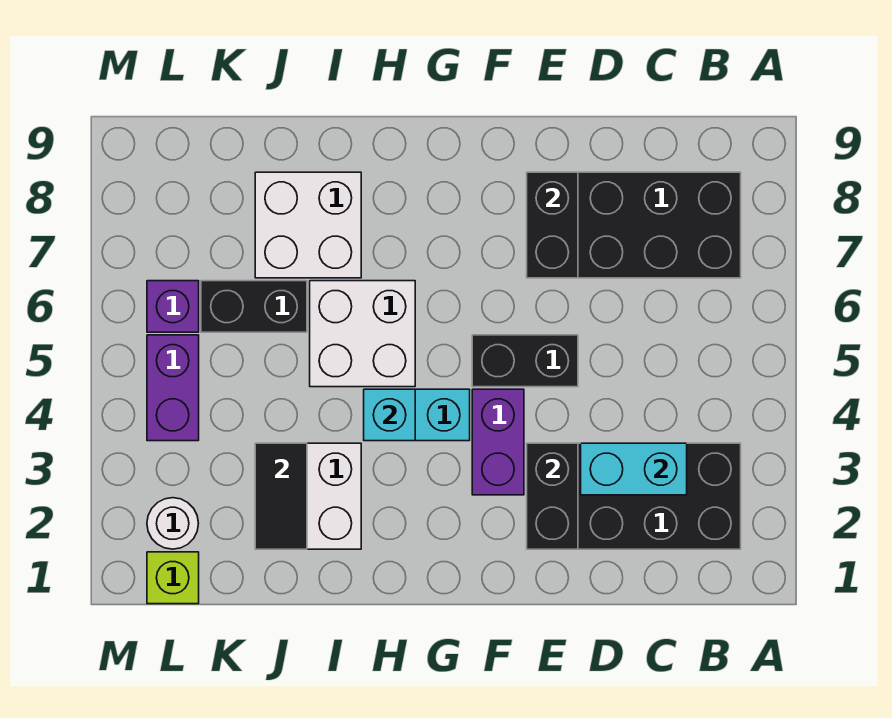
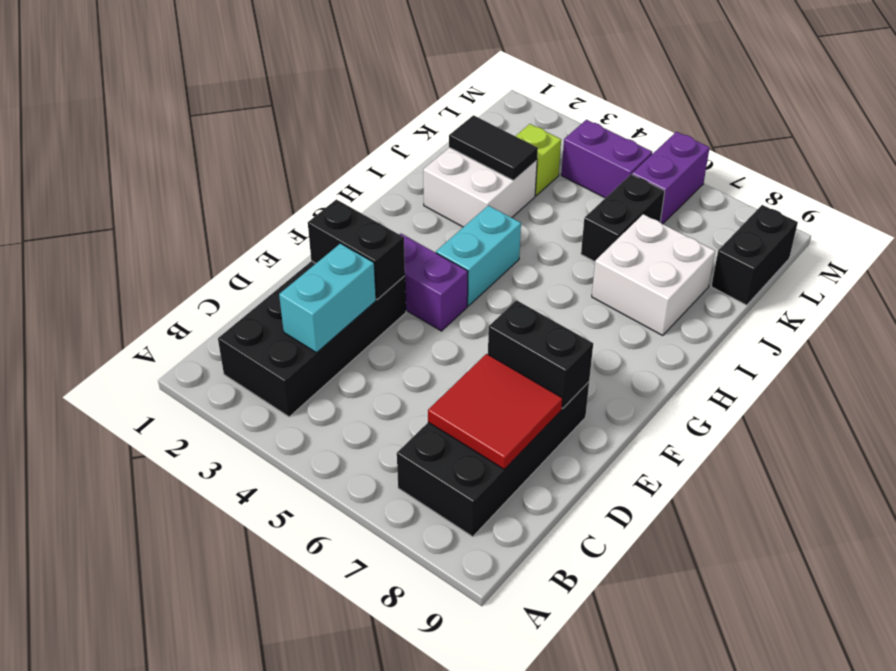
none -> red 2x2 tile [428,354,563,469]
black 1x2 brick [472,335,578,387] -> black 1x2 brick moved to [711,205,798,305]
cyan 1x1 brick [364,389,415,441] -> none
white 2x2 brick [310,281,415,387] -> none
lime 1x1 brick [147,552,199,604] -> lime 1x1 brick moved to [516,124,561,196]
white 1x1 round brick [147,498,198,549] -> none
purple 1x1 brick [147,281,199,332] -> purple 1x2 brick [632,132,709,224]

